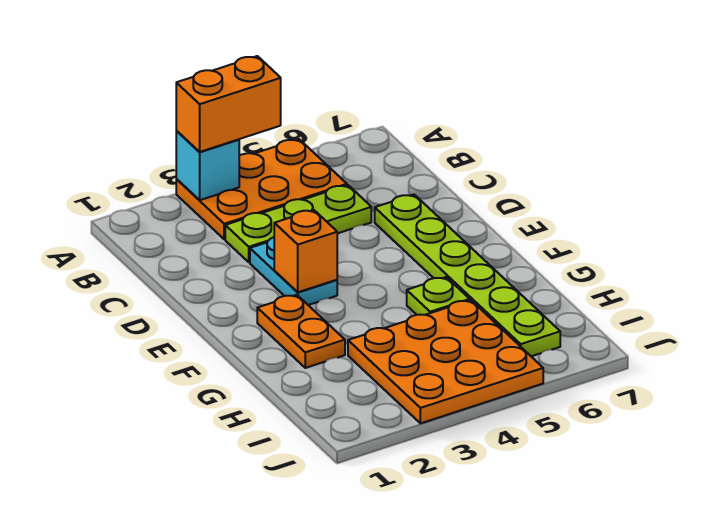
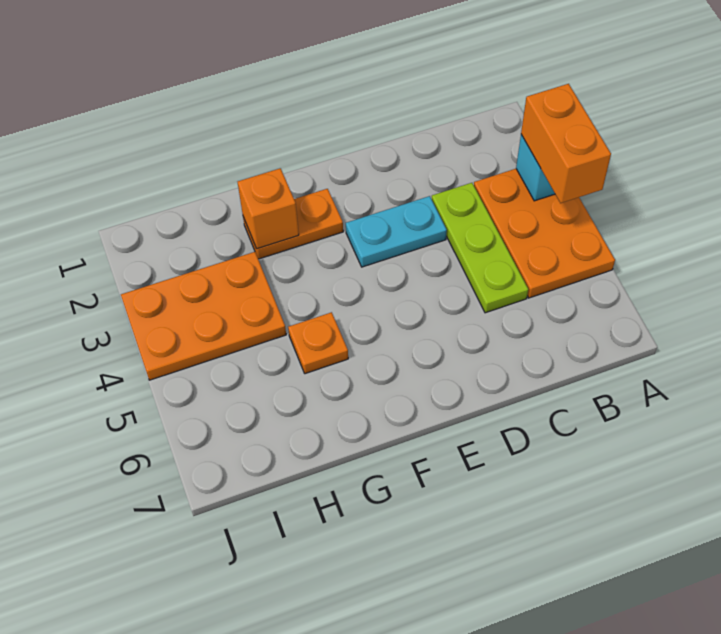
lime 1x6 plate [375,195,560,356] -> none
orange 1x1 brick [274,210,337,292] -> orange 1x1 brick moved to [238,168,299,249]
lime 1x1 plate [407,277,470,315] -> orange 1x1 plate [288,312,348,374]
orange 3x3 plate [348,300,543,423] -> orange 2x3 plate [121,252,286,380]

